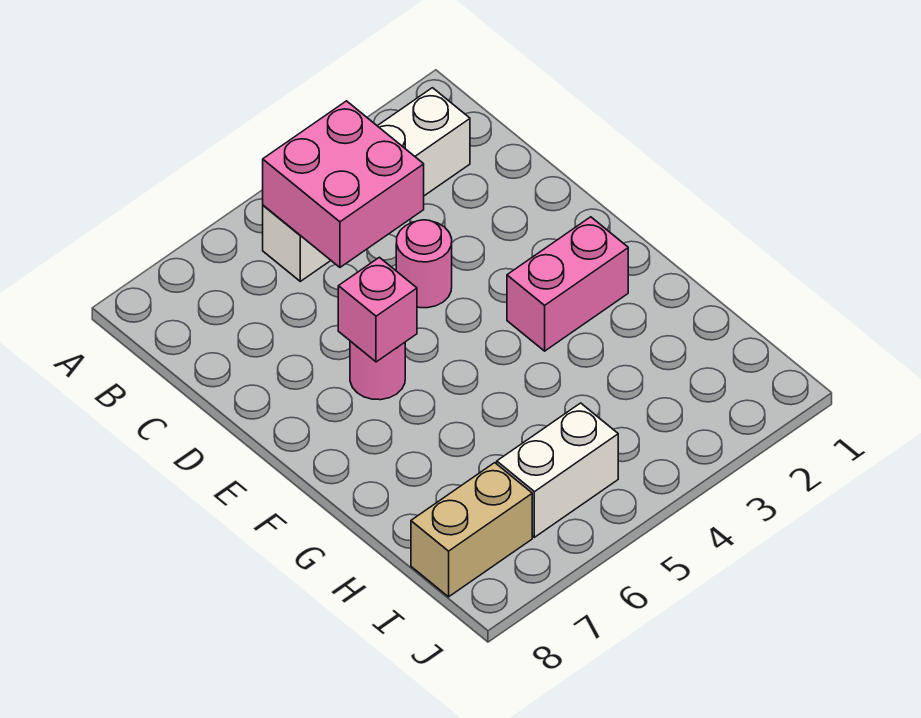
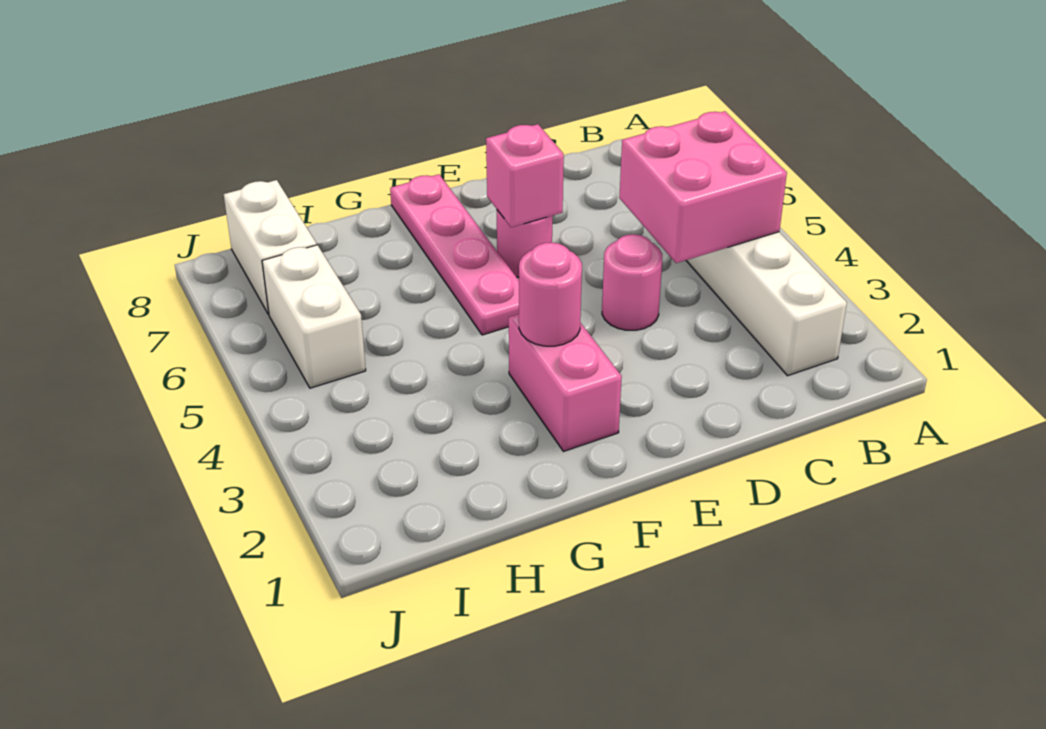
none -> pink 1x1 round brick [519,242,582,346]
none -> pink 1x4 plate [390,174,519,335]
tan 1x2 brick [411,463,532,597] -> white 1x2 brick [224,180,317,315]

